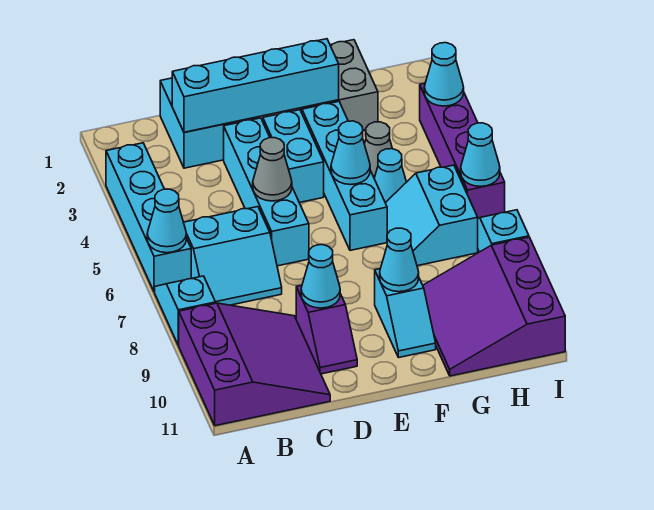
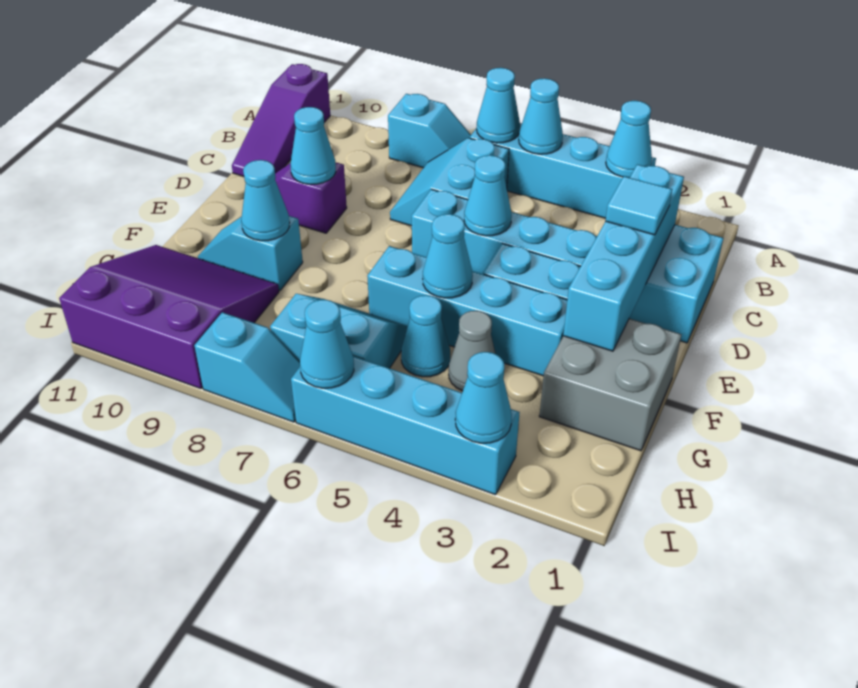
none -> cyan 1x1 cone [606,101,652,178]
none -> cyan 1x1 cone [519,78,563,154]
purple 3x3 slope [179,303,330,426] -> purple 1x3 slope [232,64,330,176]
none -> cyan 1x1 tile [605,176,672,235]
grey 1x1 cone [253,138,292,201] -> cyan 1x1 cone [464,155,512,236]
purple 1x4 brick [420,83,505,218] -> cyan 1x4 brick [291,356,520,495]

